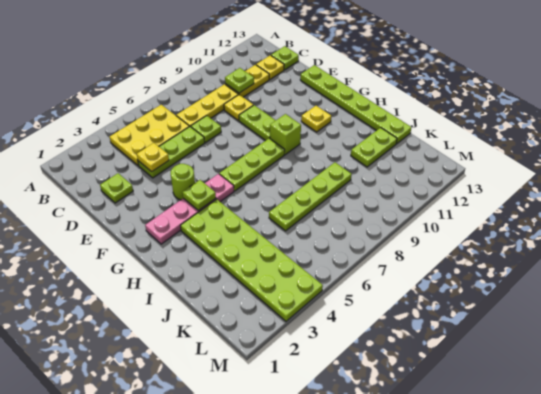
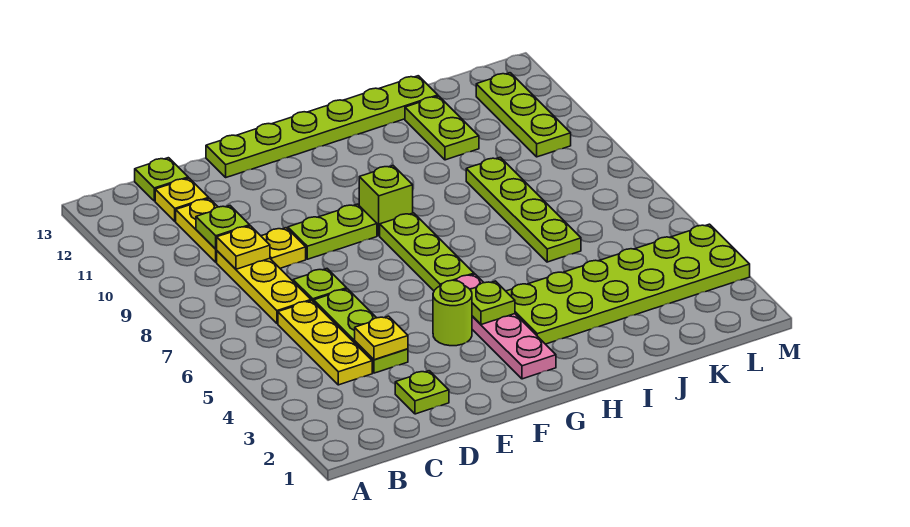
yellow 2x3 plate [109,105,189,166] -> yellow 1x3 plate [278,301,372,385]
yellow 1x1 plate [301,106,331,132] -> yellow 1x1 plate moved to [217,226,270,269]
none -> lime 1x3 plate [476,73,571,157]

